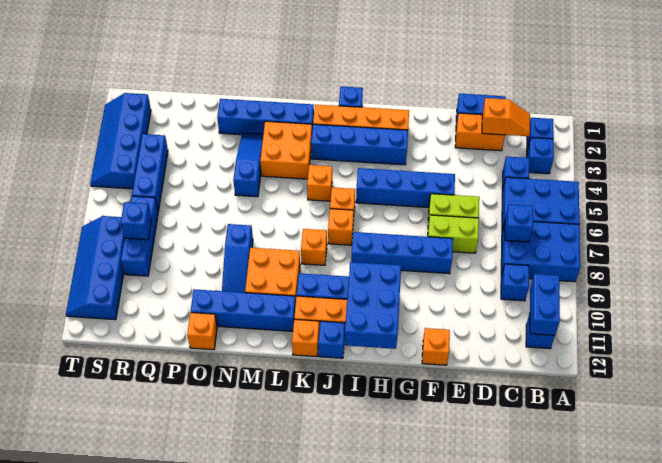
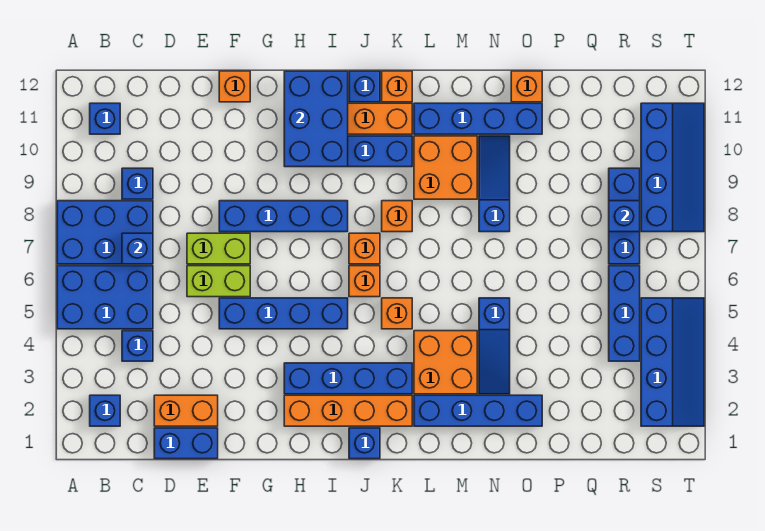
blue 1x1 brick [527,138,554,174] -> none
blue 1x2 brick [530,274,560,335] -> none
orange 1x2 slope [482,98,530,136] -> none

